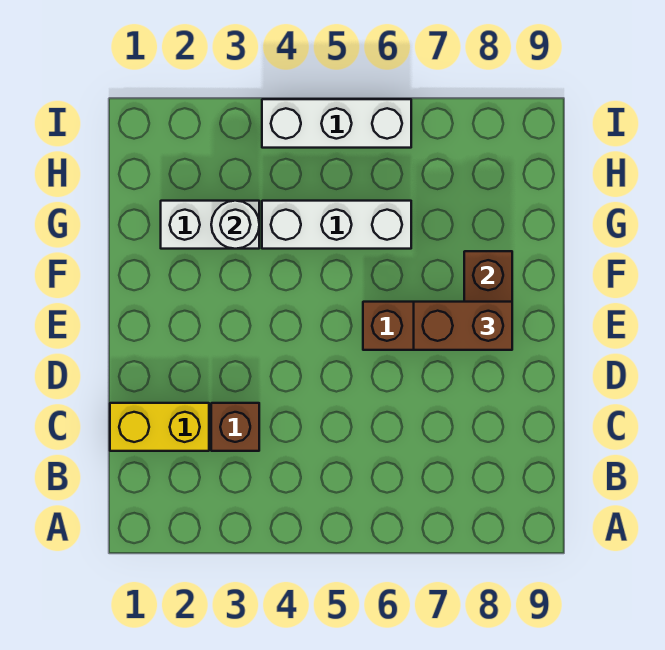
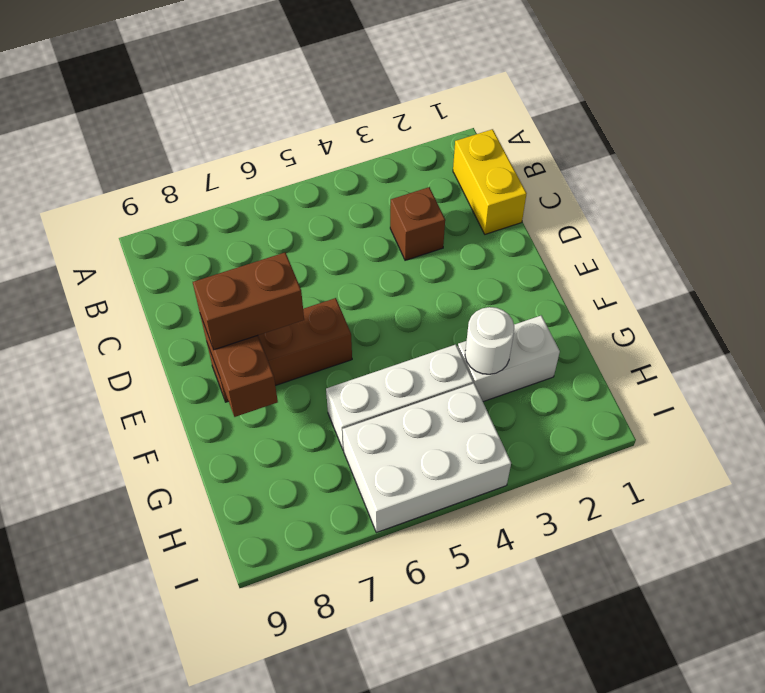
yellow 1x2 brick [110,403,209,451] -> yellow 1x2 brick turned to [453,129,527,234]
white 1x3 brick [262,99,411,148] -> white 2x3 brick [342,383,511,533]

